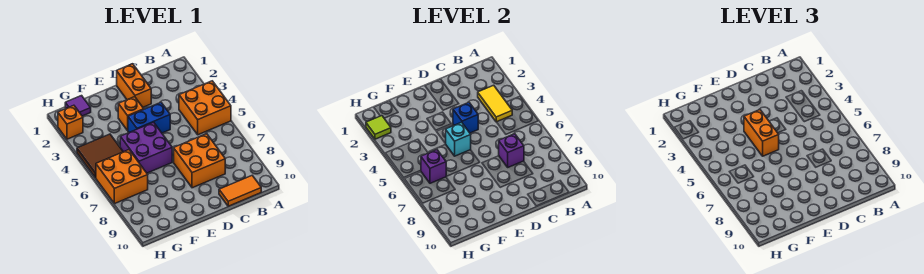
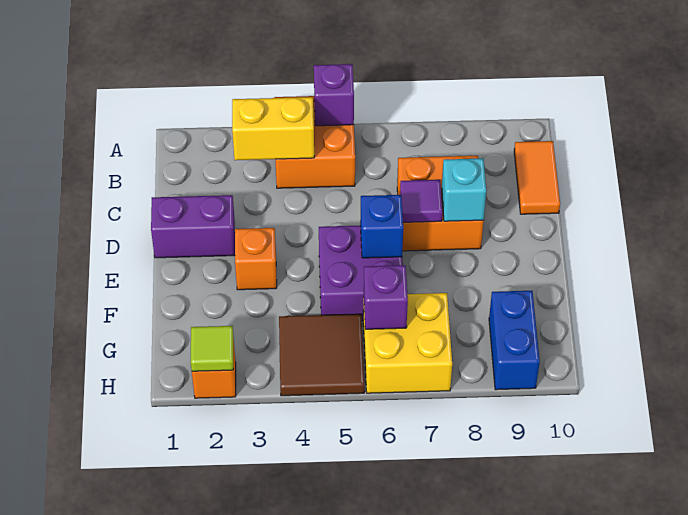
yellow 1x2 tile [478,85,512,122] -> yellow 1x2 brick [232,97,314,160]
purple 1x1 brick [499,134,524,167] -> purple 1x1 brick moved to [314,64,354,126]
orange 1x2 brick [117,64,151,107] -> purple 1x2 brick [151,195,235,258]
blue 1x2 brick [128,103,170,133] -> blue 1x2 brick moved to [489,291,540,390]
blue 1x1 brick [453,103,478,133] -> blue 1x1 brick moved to [360,195,403,258]
orange 1x2 brick [744,110,779,156] -> none
cyan 1x1 brick [446,122,471,156] -> cyan 1x1 brick moved to [442,158,486,221]
purple 1x1 tile [65,96,91,116] -> purple 1x1 tile moved to [400,180,443,222]
orange 2x2 brick [96,150,148,204] -> yellow 2x2 brick [363,293,452,393]

